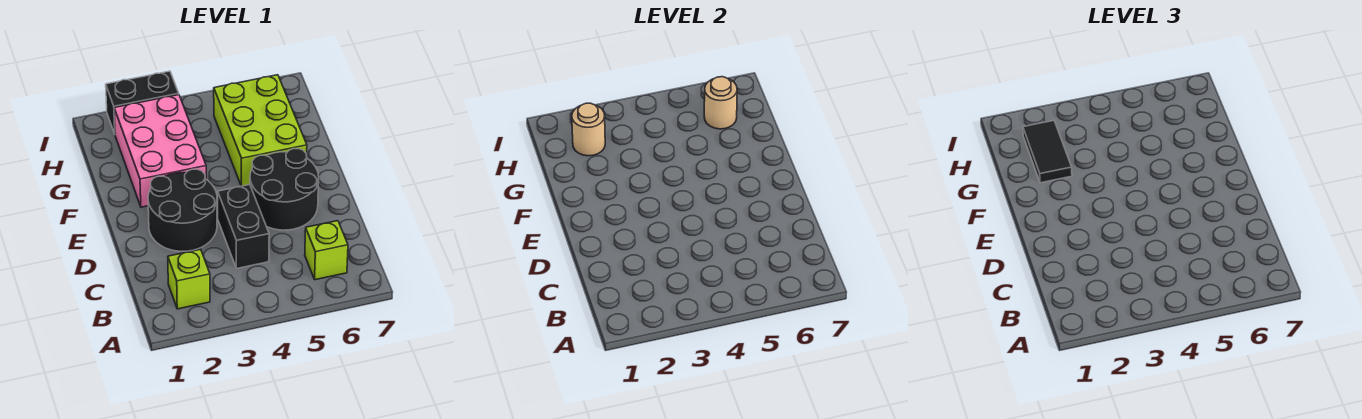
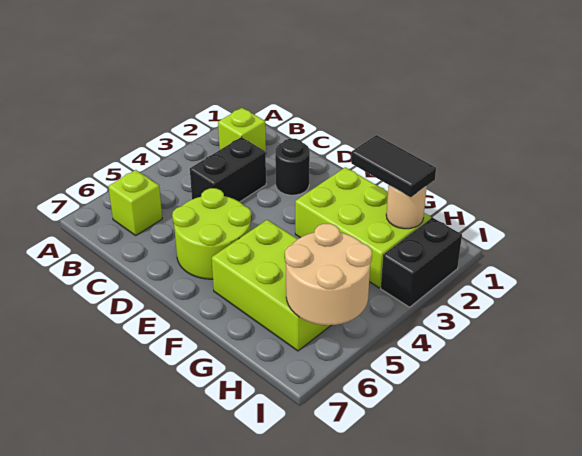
black 1x2 brick [218,185,269,268] -> black 1x2 brick turned to [190,137,266,202]
black 2x2 round brick [148,169,217,251] -> black 1x1 round brick [275,139,310,195]
black 2x2 round brick [250,149,319,230] -> lime 2x2 round brick [172,188,251,279]
pink 2x3 brick [114,95,206,207] -> lime 2x3 brick [295,167,431,288]
tan 1x1 round brick [704,77,737,129] -> tan 2x2 round brick [285,224,372,325]

